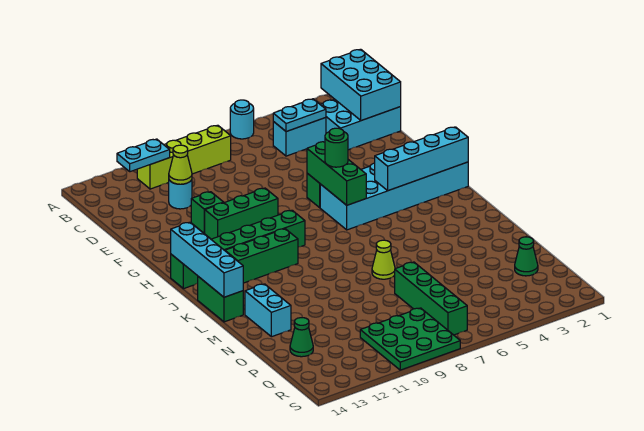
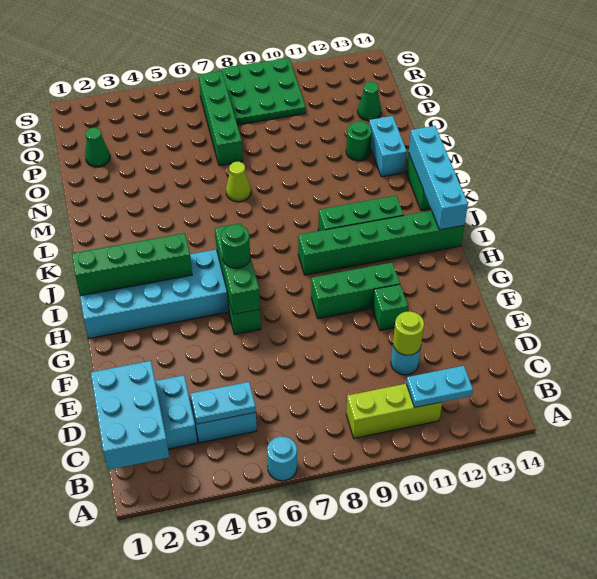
lime 1x4 brick [137,125,231,189] -> lime 1x3 brick [346,384,442,438]
lime 1x1 cone [169,145,192,184] -> lime 1x1 round brick [393,311,424,355]
cyan 1x4 brick [375,127,468,191] -> green 1x4 brick [72,233,192,296]
none -> green 1x1 round brick [346,121,372,161]

